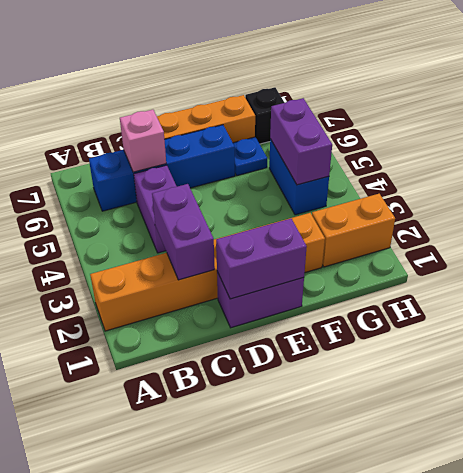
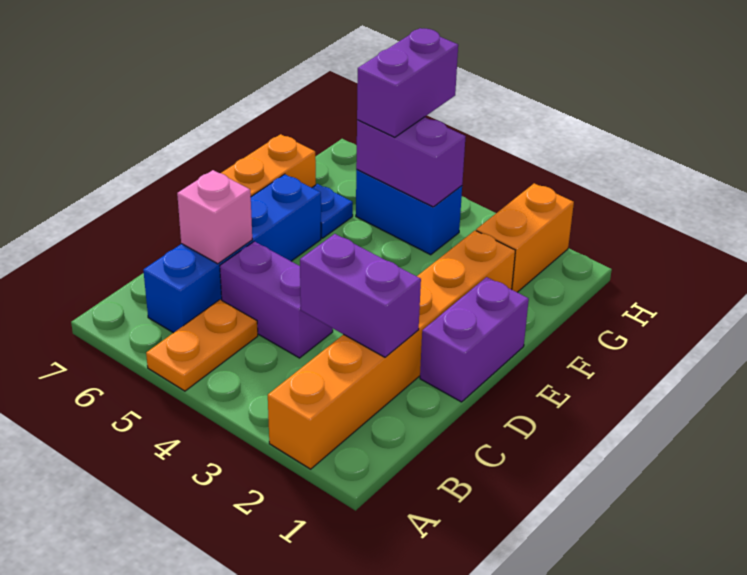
none -> orange 1x2 plate [146,300,258,391]
purple 1x2 brick [216,219,307,299] -> purple 1x2 brick moved to [357,28,458,137]
black 1x1 brick [245,87,285,144] -> none

